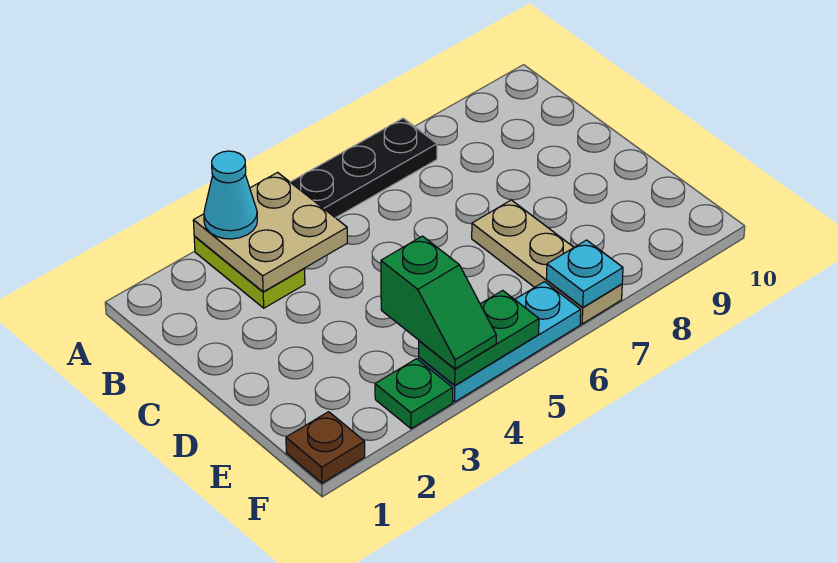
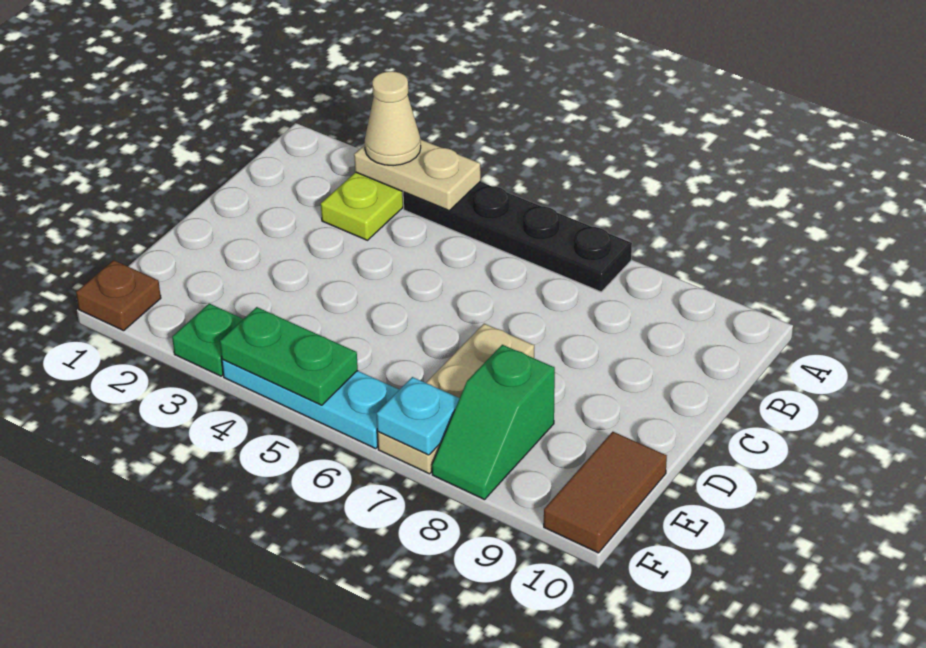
tan 2x2 plate [193,173,347,292] -> tan 1x2 plate [354,140,481,210]
cyan 1x1 cone [204,151,257,239] -> tan 1x1 cone [365,71,421,166]
green 1x2 slope [381,236,496,369] -> green 1x2 slope moved to [432,345,555,500]
none -> brown 1x2 tile [544,432,667,553]

